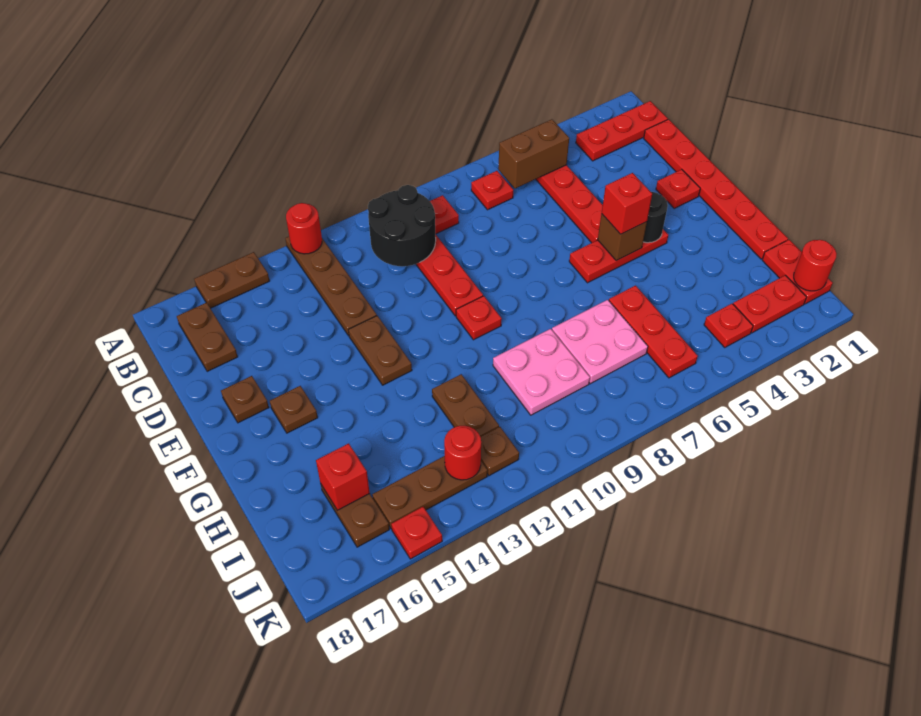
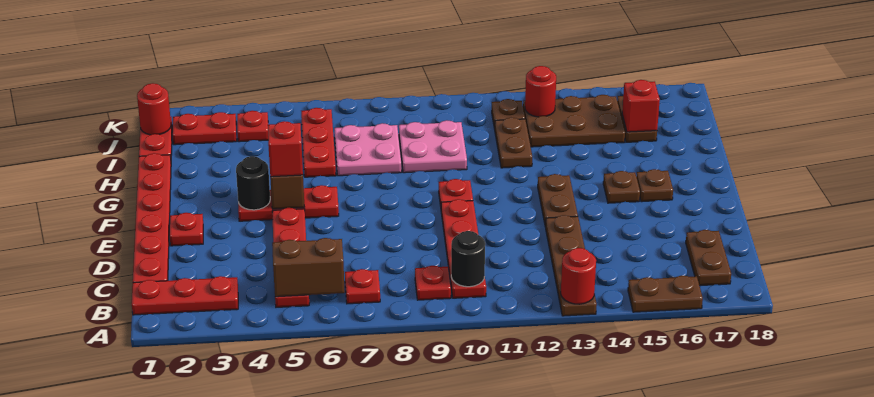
black 2x2 round brick [368,185,436,266] -> black 1x1 round brick [451,231,485,287]
brown 1x1 plate [221,376,269,423] -> brown 1x1 plate moved to [603,171,640,203]
brown 1x3 plate [372,456,487,529] -> brown 2x3 plate [523,95,625,147]
red 1x1 plate [391,507,442,559] -> none

